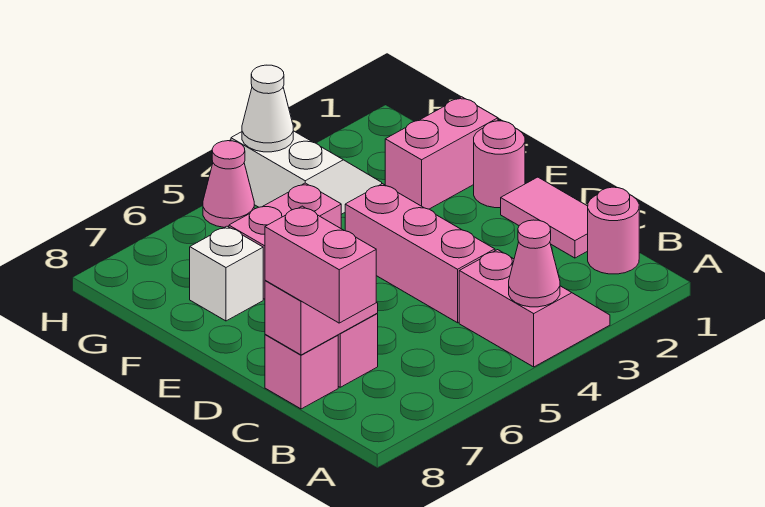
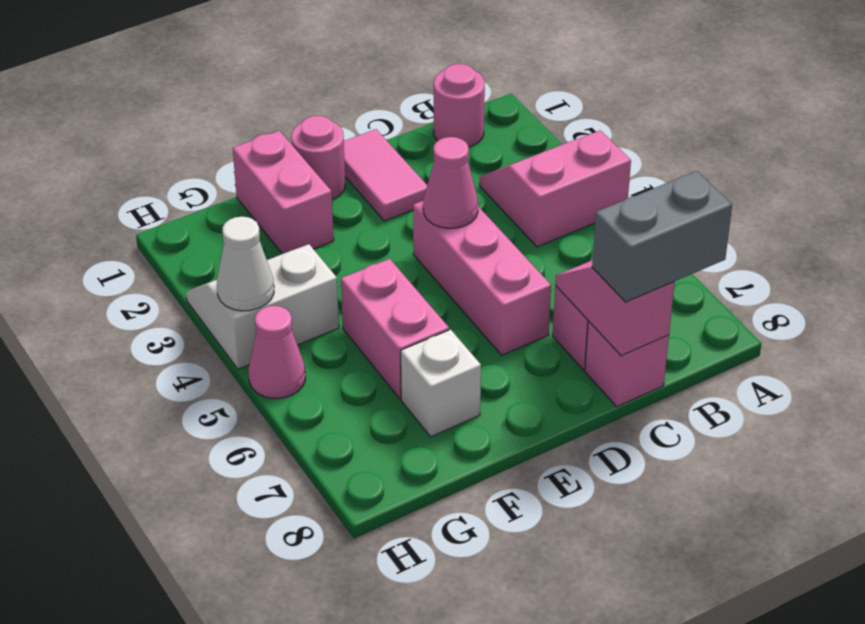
pink 1x1 cone [509,220,560,307] -> pink 1x1 cone moved to [423,137,478,228]
pink 1x2 brick [265,206,376,323] -> grey 1x2 brick [592,171,732,302]
pink 1x2 tile [501,177,588,258] -> pink 1x2 tile turned to [344,129,427,221]
pink 1x3 brick [345,184,495,323] -> pink 1x3 brick turned to [413,201,551,355]

